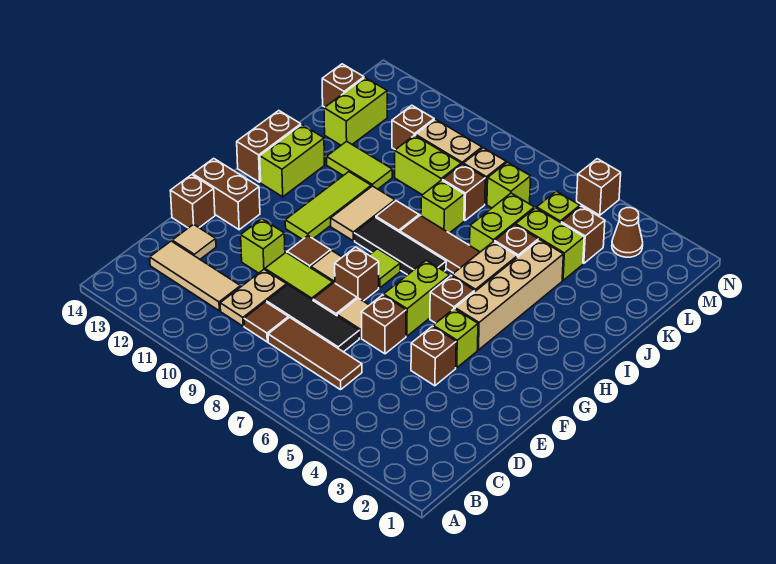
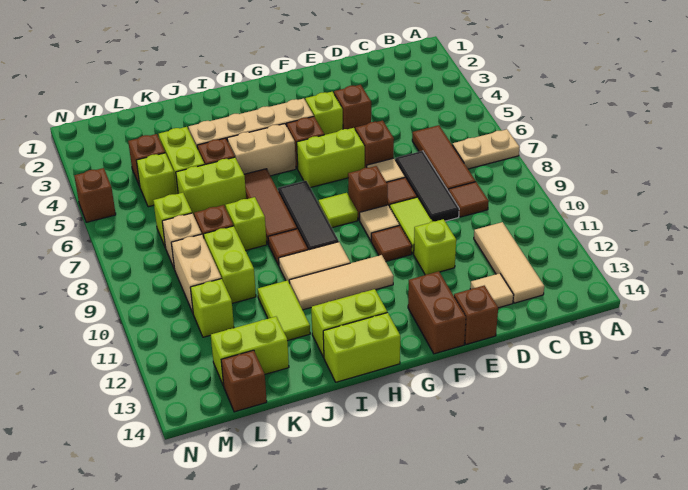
tan 1x2 plate [220,270,287,326] -> tan 1x2 plate moved to [453,129,520,169]
lime 1x3 tile [285,172,371,239] -> tan 1x3 tile [289,255,394,310]
brown 1x2 brick [237,111,301,182] -> lime 1x2 brick [323,313,400,382]
brown 1x1 brick [392,105,434,150] -> lime 1x1 brick [190,279,234,337]
brown 1x1 cone [612,208,643,257] -> none

